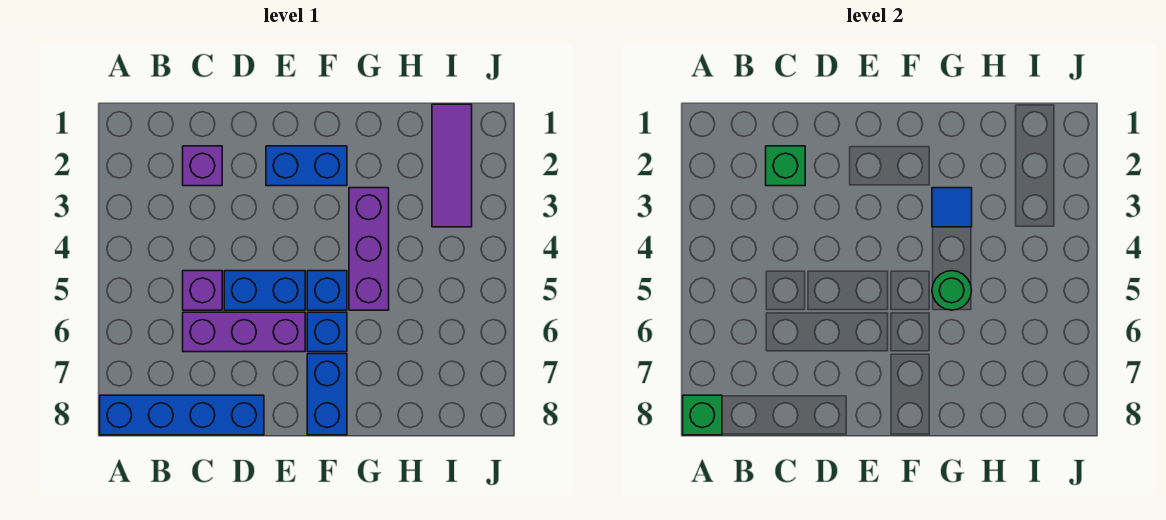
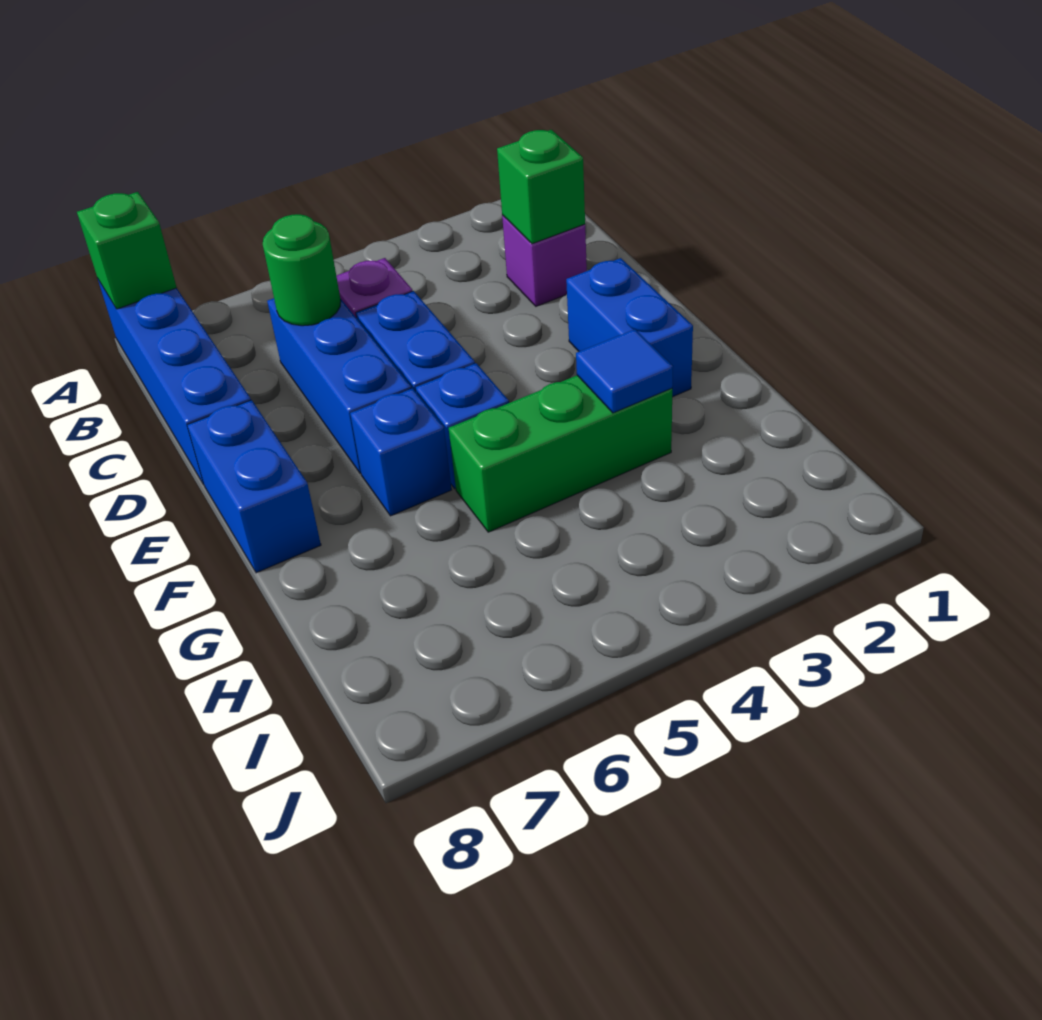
purple 1x3 brick [183,312,305,352] -> blue 1x3 brick [267,298,411,474]
blue 1x2 brick [307,354,347,435] -> blue 1x2 brick turned to [187,400,321,573]
purple 1x3 brick [349,188,389,310] -> green 1x3 brick [449,376,672,532]
green 1x1 round brick [932,271,972,310] -> green 1x1 round brick moved to [263,214,341,326]
purple 1x3 tile [432,104,472,227] -> none

